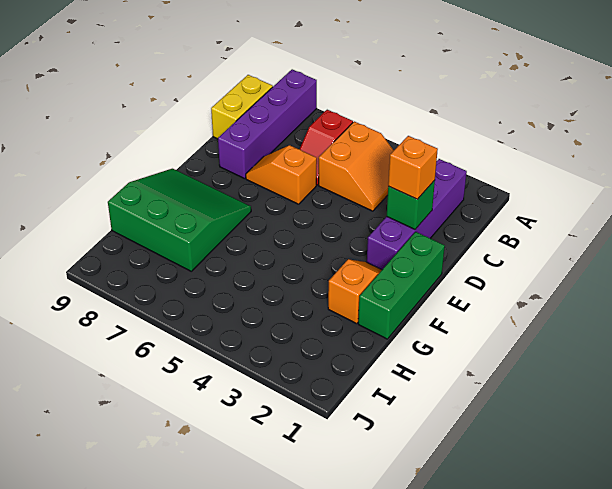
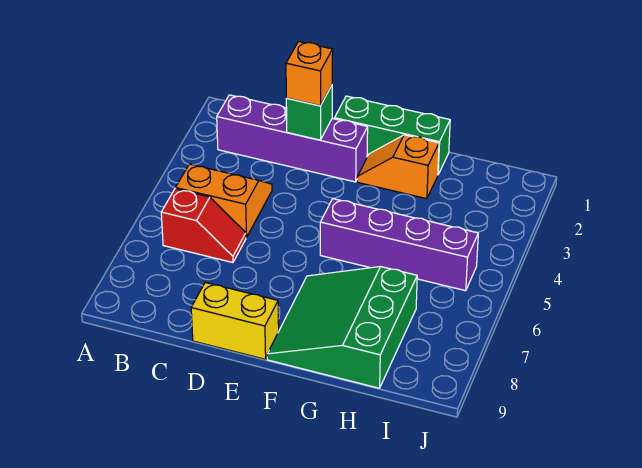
purple 1x4 brick [218,69,317,179] -> purple 1x4 brick moved to [320,199,478,291]
yellow 1x2 brick [211,75,273,139] -> yellow 1x2 brick moved to [191,282,279,359]
orange 1x2 slope [246,145,317,204] -> none

